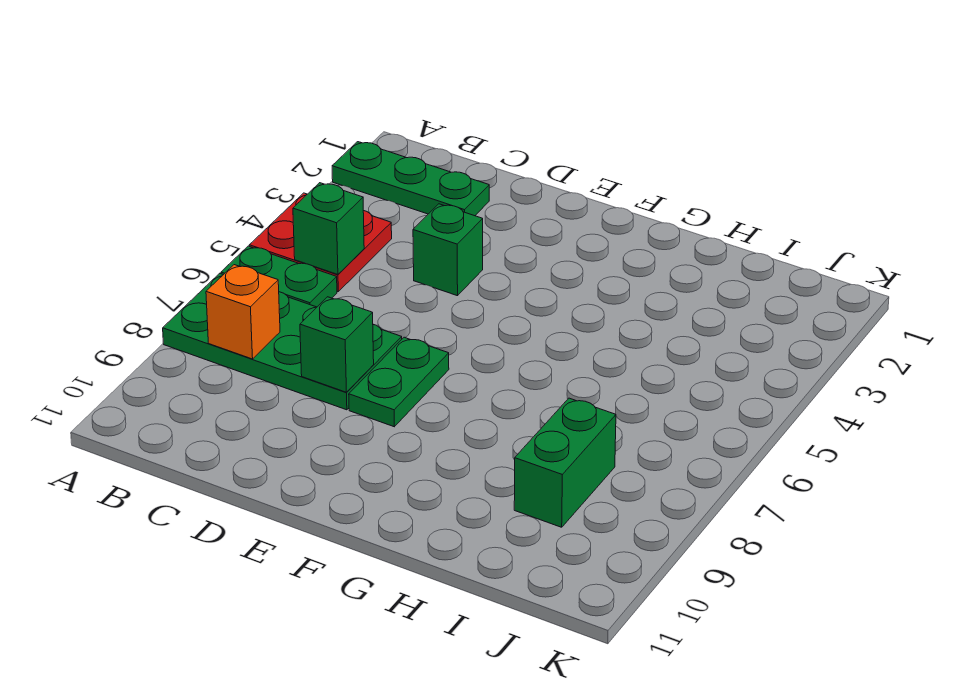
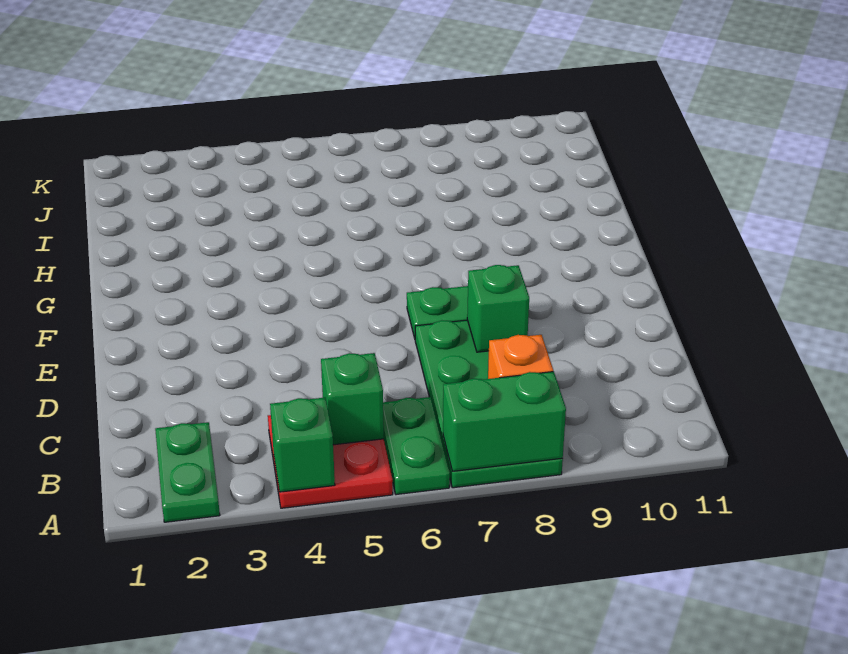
green 1x3 plate [332,142,489,216] -> green 1x2 plate [155,422,220,522]
green 1x1 brick [413,204,483,296] -> green 1x1 brick moved to [270,397,335,492]
green 1x2 brick [514,398,616,527] -> green 1x2 brick moved to [443,372,566,471]

